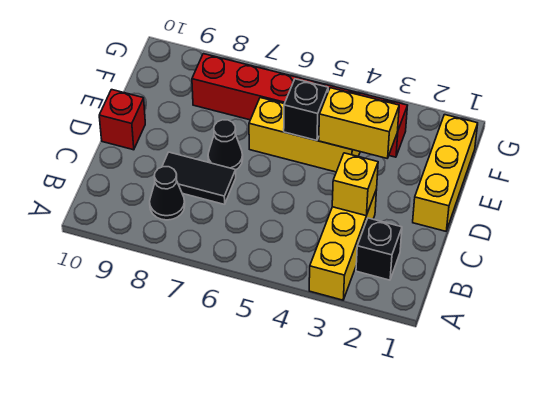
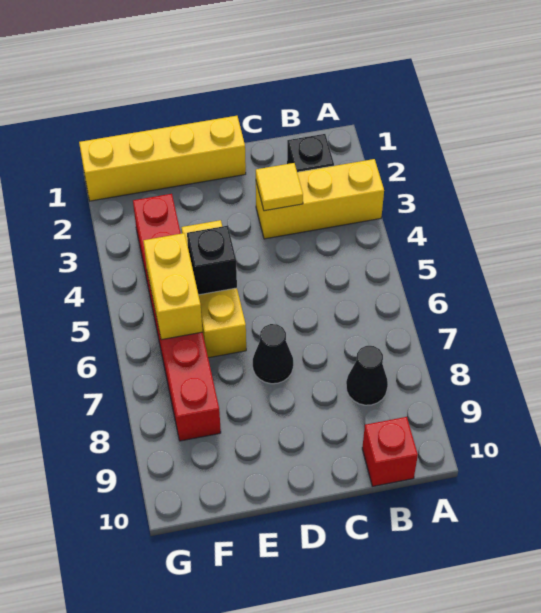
yellow 1x1 brick [332,153,378,216] -> yellow 1x1 tile [256,163,303,211]
black 1x2 tile [162,152,236,204] -> none
yellow 1x3 brick [413,115,478,231] -> yellow 1x4 brick [79,116,246,201]
red 1x1 brick [99,90,145,150] -> red 1x1 brick moved to [362,417,418,486]
yellow 1x2 brick [319,88,399,158] -> yellow 1x2 brick moved to [143,233,202,340]

